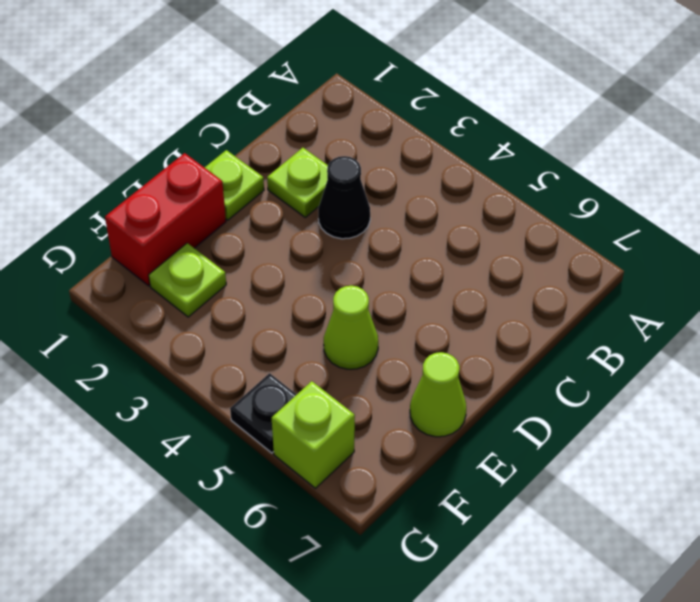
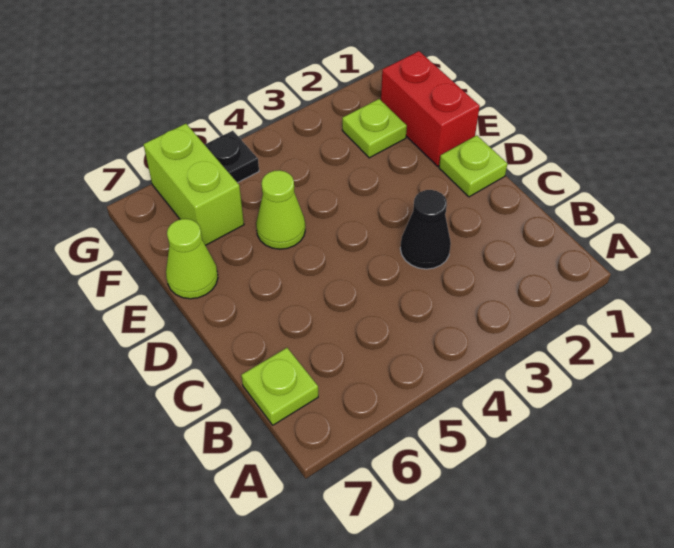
lime 1x1 plate [267,148,328,217] -> lime 1x1 plate moved to [241,348,318,425]
lime 1x1 brick [272,381,355,488] -> lime 1x2 brick [144,124,244,245]

